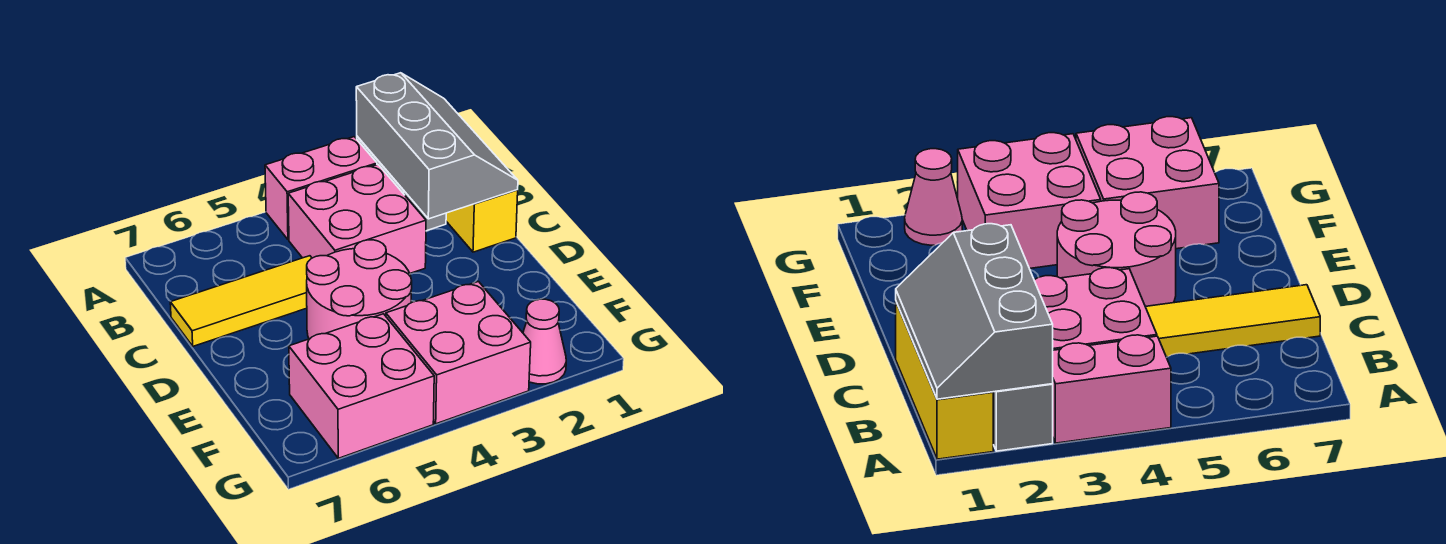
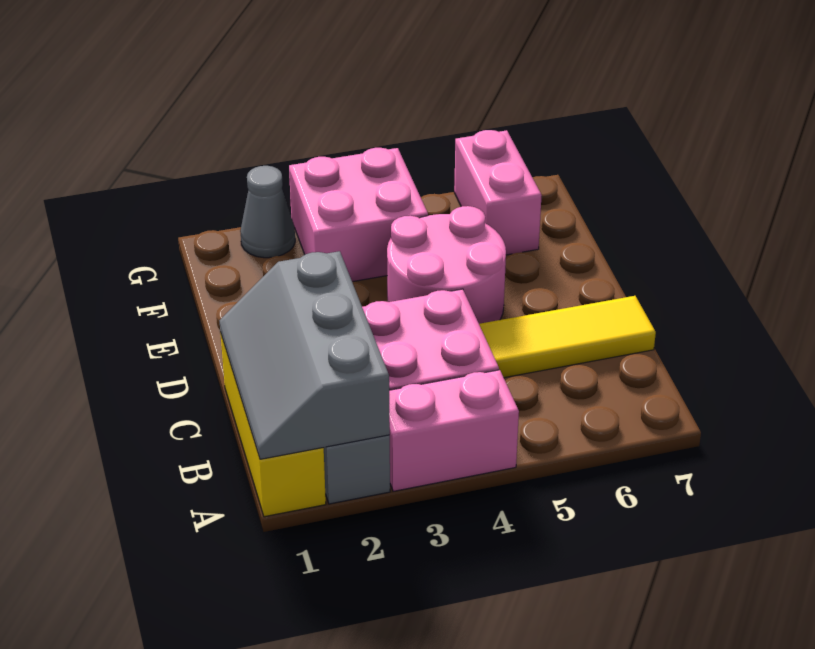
pink 2x2 brick [289,314,434,458] -> pink 1x2 brick [454,130,542,255]
pink 1x1 cone [523,299,566,384] -> grey 1x1 cone [240,166,295,258]

